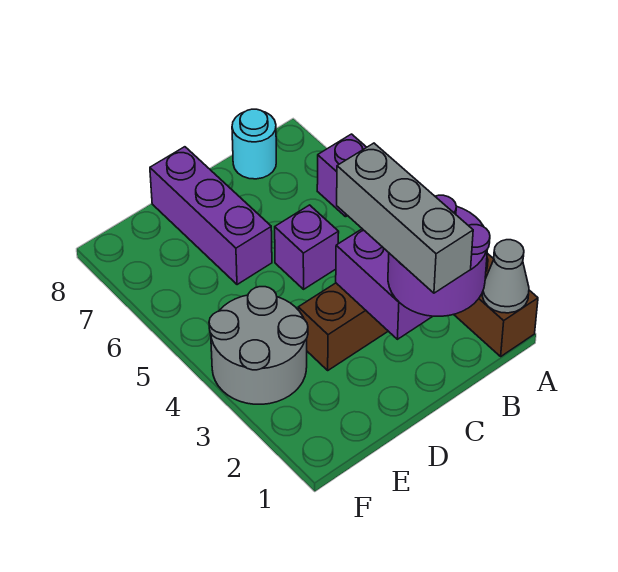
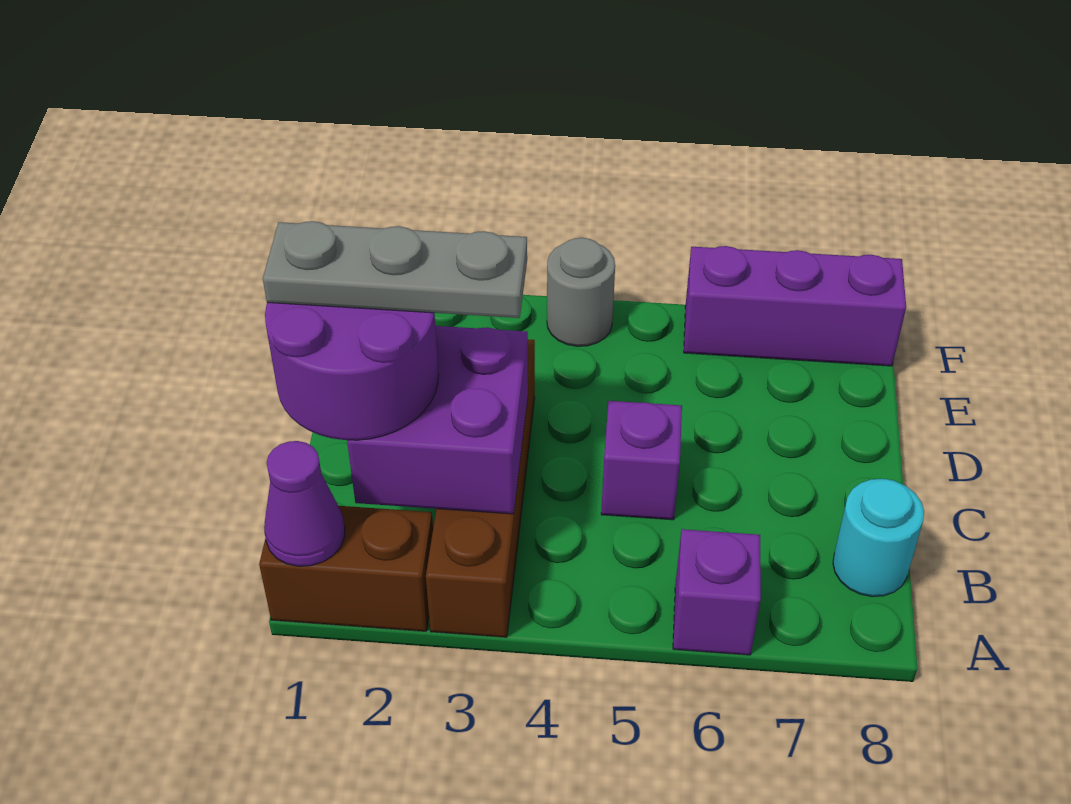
grey 1x1 cone [482,240,529,313] -> purple 1x1 cone [264,441,345,566]
grey 1x3 brick [337,143,473,293] -> grey 1x3 plate [263,221,527,318]
purple 1x3 brick [150,147,272,285] -> purple 1x3 brick moved to [684,246,906,366]
grey 2x2 round brick [209,287,308,404] -> grey 1x1 round brick [547,238,615,346]

